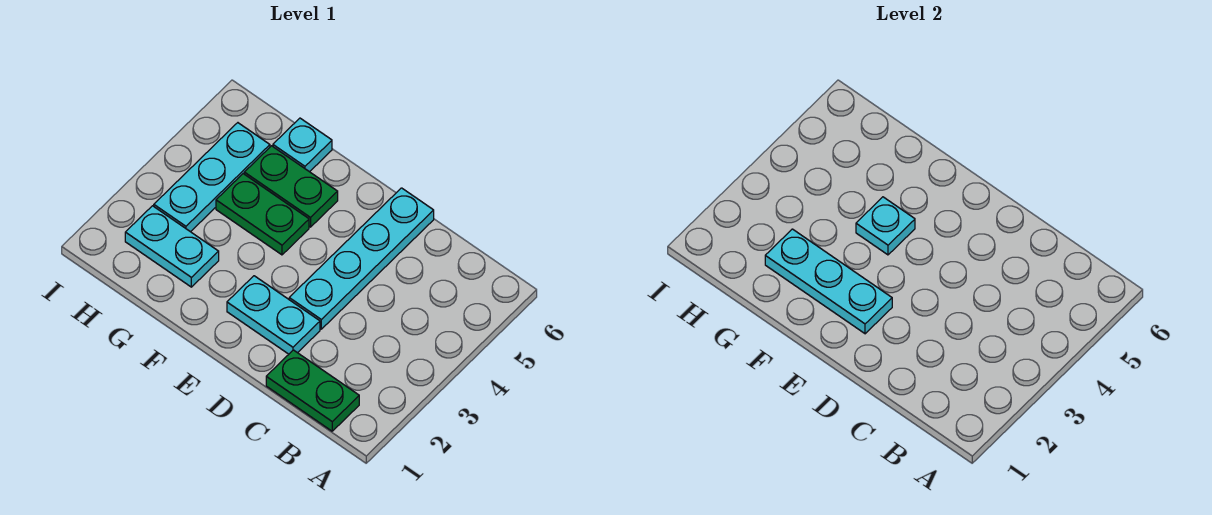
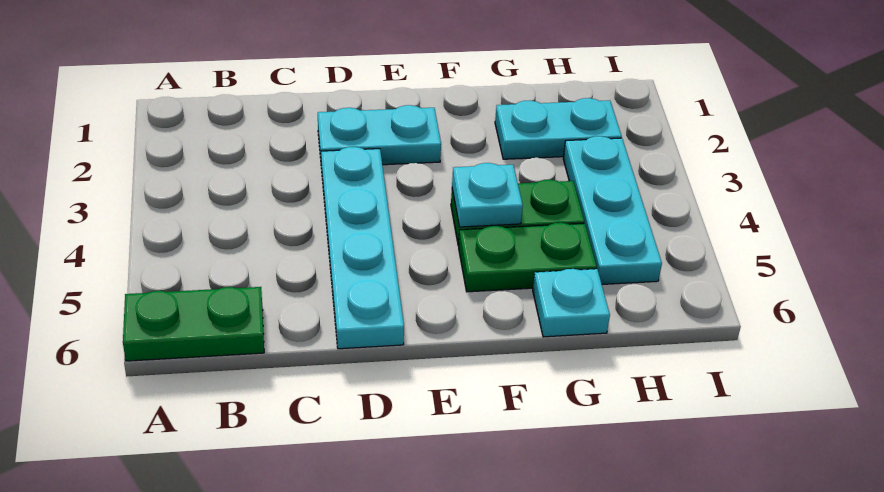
green 1x2 plate [266,350,359,431] -> green 1x2 plate moved to [123,287,264,361]
cyan 1x3 plate [765,229,892,334] -> none

